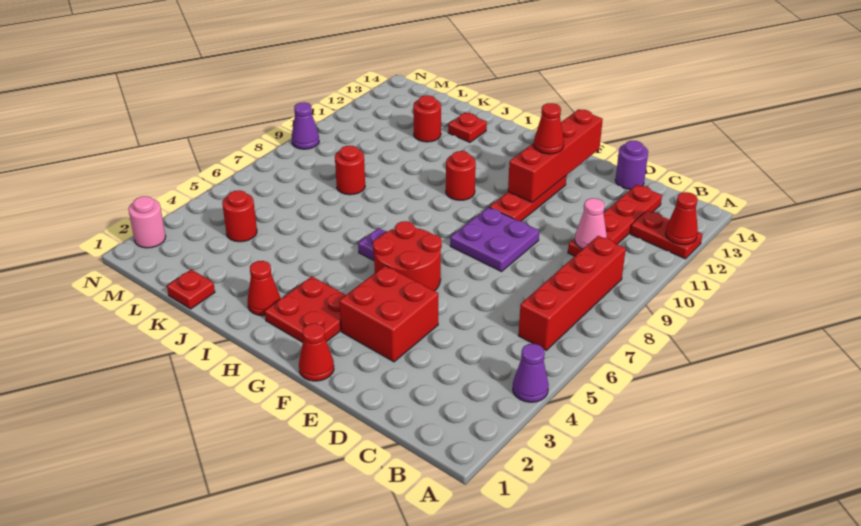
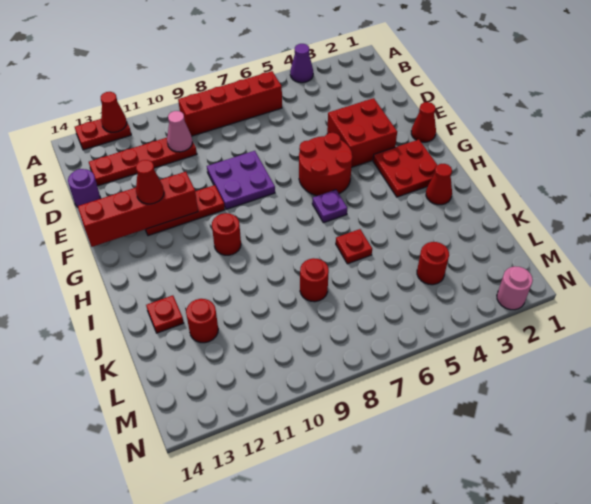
red 1x2 plate [630,210,702,259] -> red 1x2 plate turned to [75,119,131,150]
red 1x1 plate [167,270,215,309] -> red 1x1 plate moved to [336,229,372,264]
purple 1x1 cone [292,102,319,149] -> none

